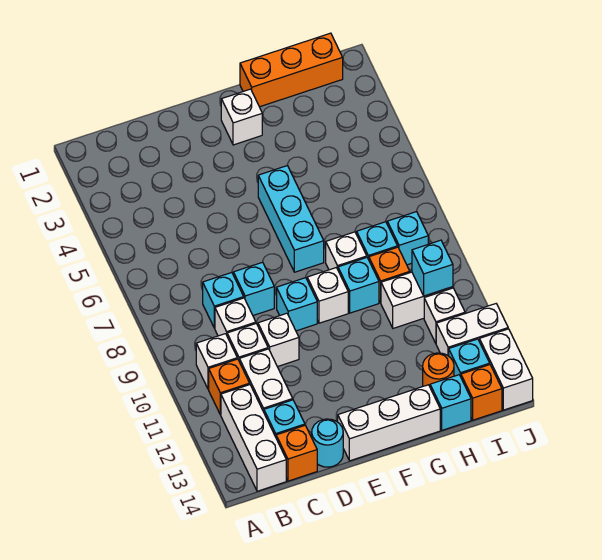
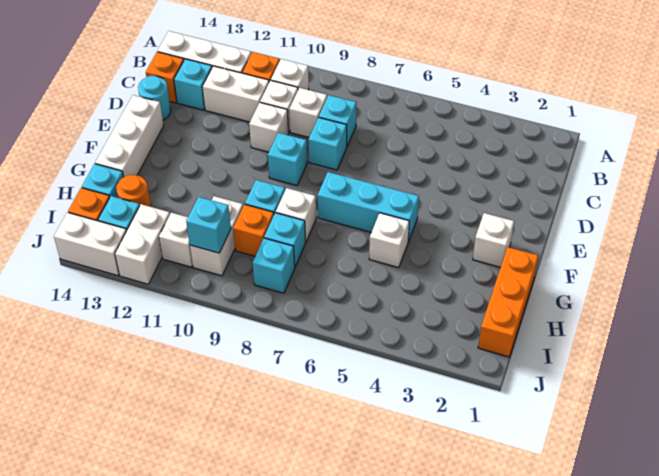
white 1x1 brick [307,268,348,323] -> white 1x1 brick moved to [369,213,409,268]

